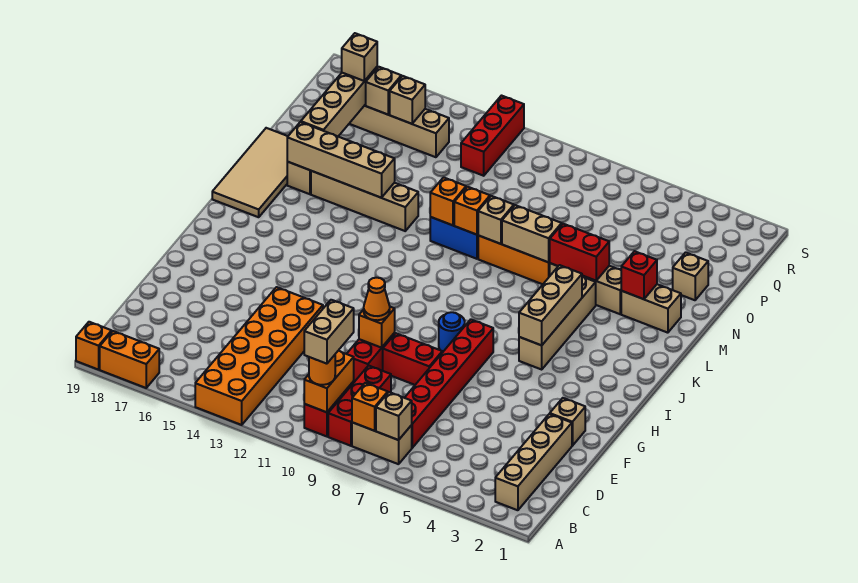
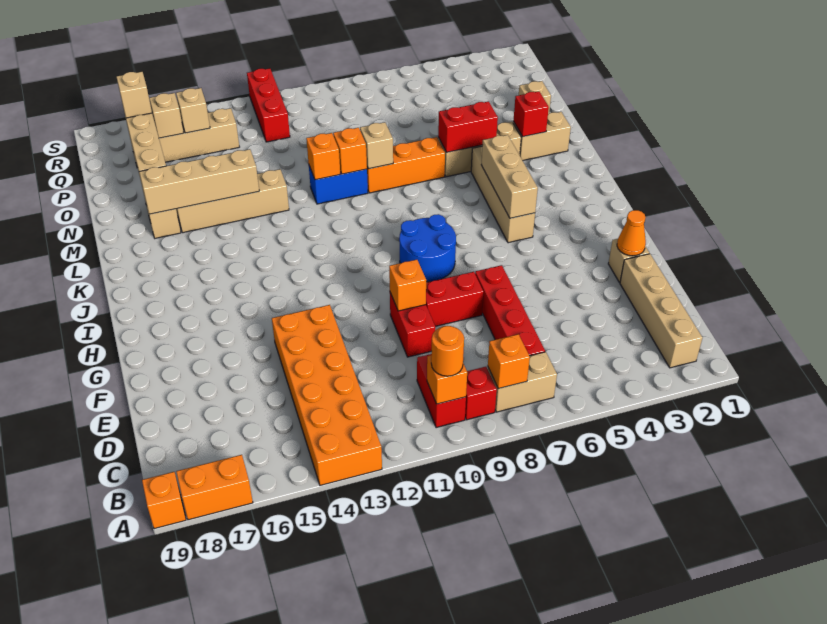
tan 1x1 brick [376,392,412,440] -> none
red 1x3 brick [328,366,391,446] -> red 1x1 brick [465,367,497,420]
orange 1x2 brick [304,351,354,412] -> orange 1x1 brick [427,355,467,404]
tan 1x2 brick [304,300,354,364] -> none
red 1x6 brick [405,320,493,448] -> red 1x4 brick [475,265,545,356]
orange 1x1 cone [364,278,390,320] -> orange 1x1 cone moved to [617,210,646,256]
blue 1x1 round brick [439,312,465,352] -> blue 2x2 round brick [399,214,456,282]
tan 2x4 tile [212,128,288,217] -> none
tan 1x2 brick [502,205,562,262] -> none

